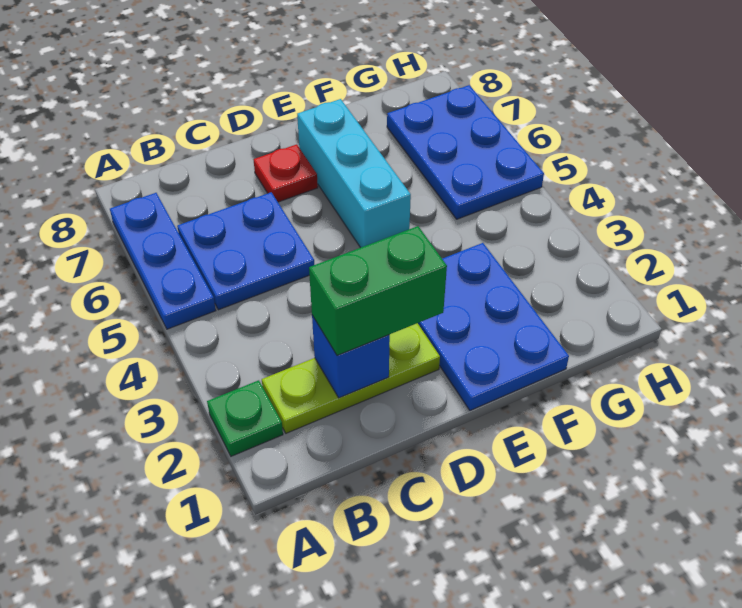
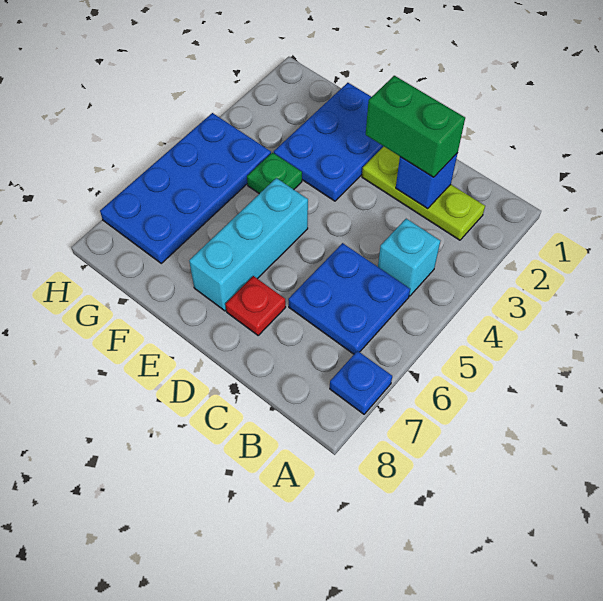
green 1x1 plate [207,380,283,456] -> green 1x1 plate moved to [247,153,302,194]
blue 1x3 plate [110,193,216,329] -> blue 1x1 plate [330,351,392,414]
none -> cyan 1x1 brick [378,219,440,296]
blue 2x3 plate [387,85,544,219] -> blue 2x4 plate [100,113,271,263]

